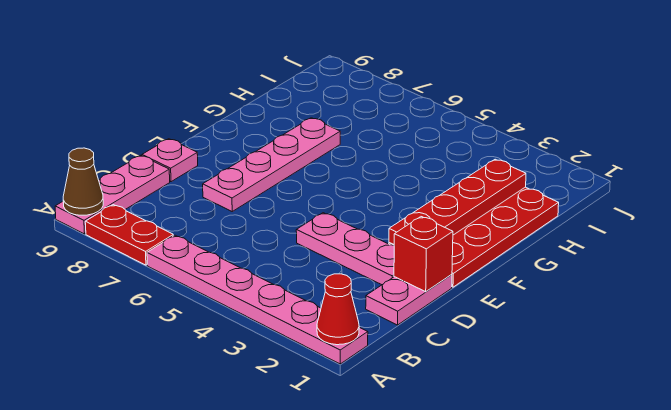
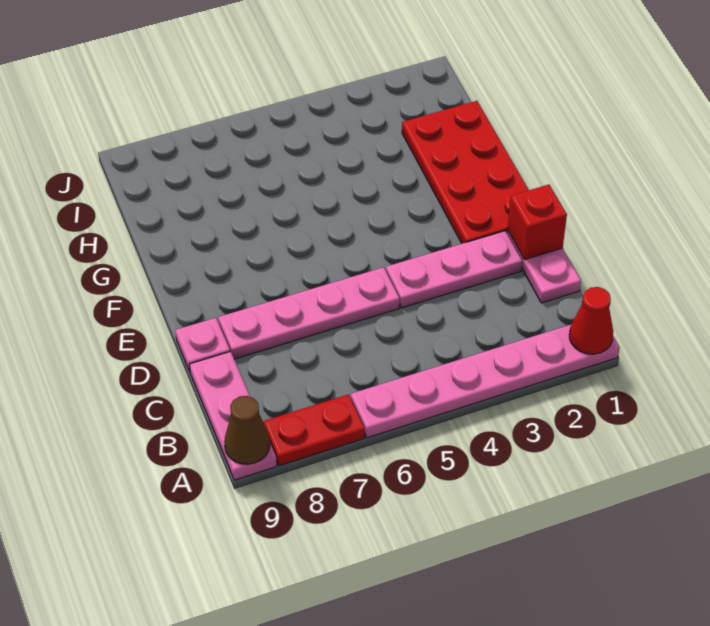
pink 1x4 plate [203,118,340,211] -> pink 1x4 plate turned to [218,267,400,359]
red 1x4 plate [389,159,526,244] -> none

